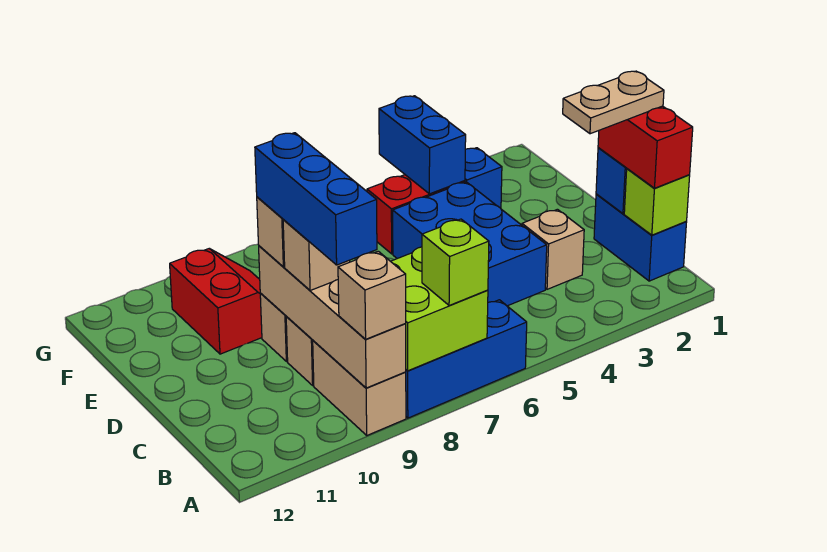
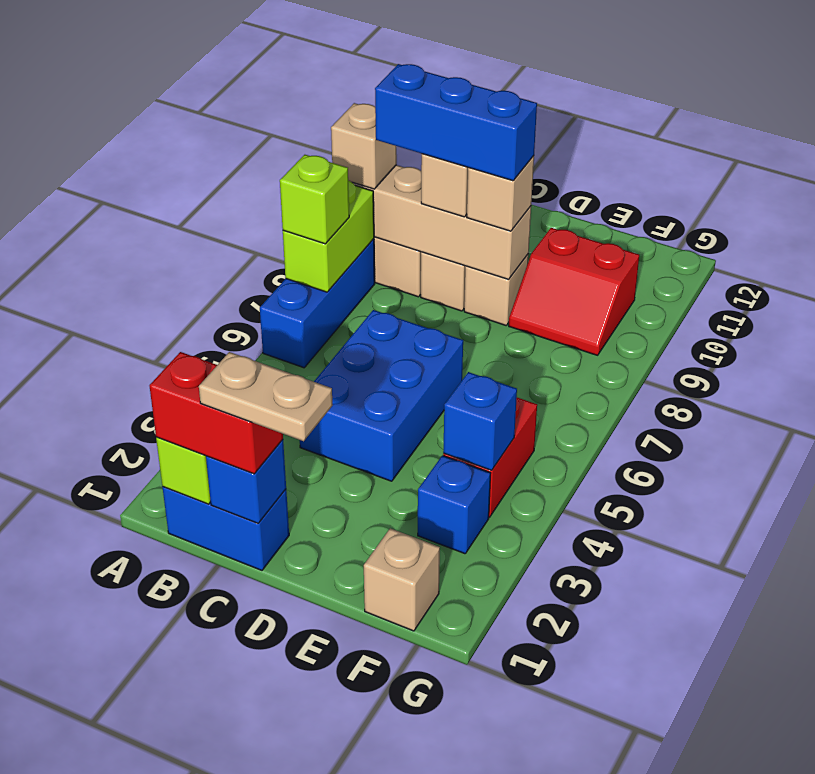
lime 2x2 brick [391,247,488,371] -> lime 1x2 brick [283,181,374,292]
tan 1x2 plate [563,71,664,134] -> tan 1x2 plate turned to [199,352,333,441]
tan 1x1 brick [522,209,584,289] -> tan 1x1 brick moved to [364,528,440,631]
blue 2x3 brick [393,182,547,306] -> blue 2x3 brick turned to [300,310,463,481]
blue 1x2 brick [379,96,466,194] -> blue 1x1 brick [443,372,517,470]

